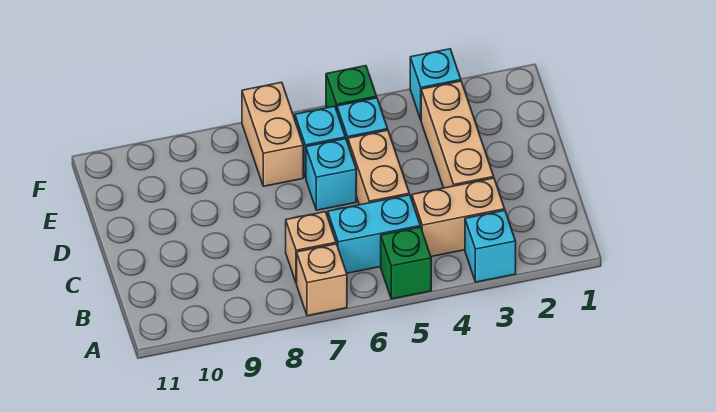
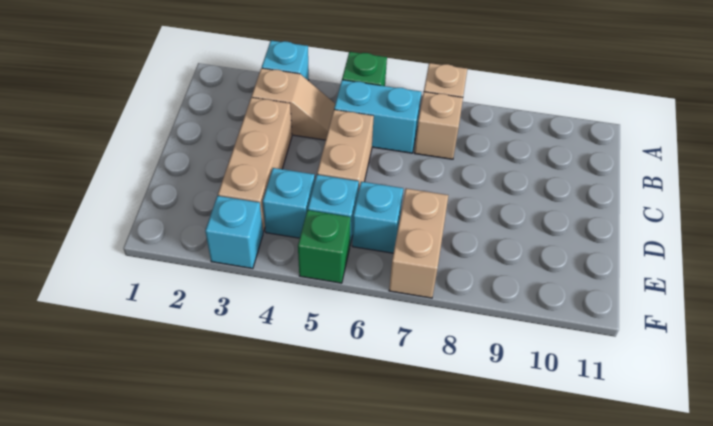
tan 1x2 brick [412,178,505,257] -> tan 1x2 slope [252,68,335,140]
cyan 1x1 brick [306,139,356,210] -> cyan 1x1 brick moved to [263,168,315,238]

